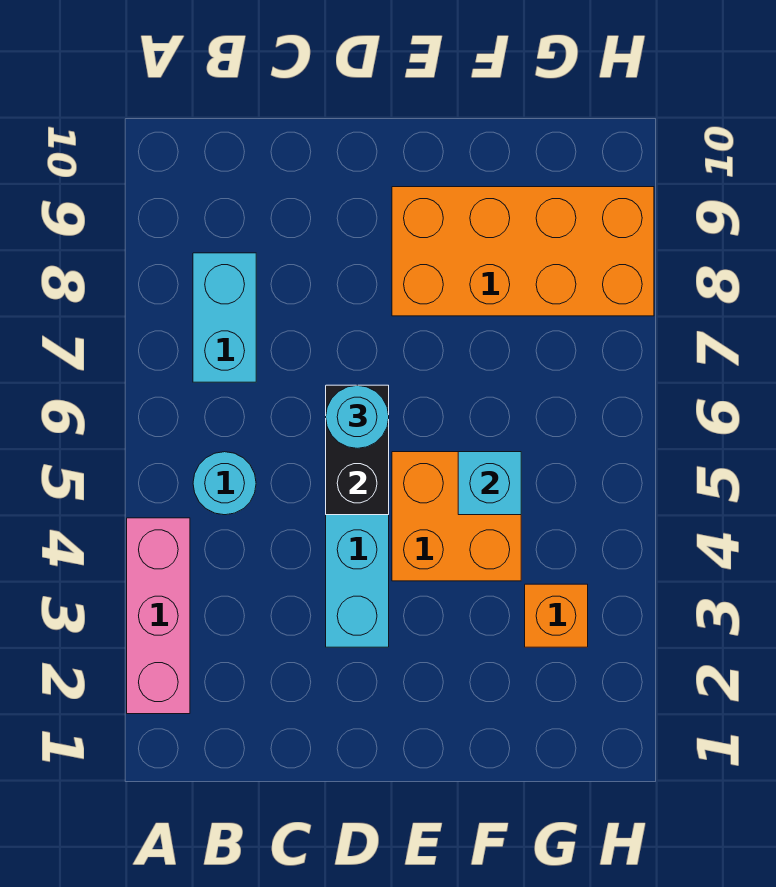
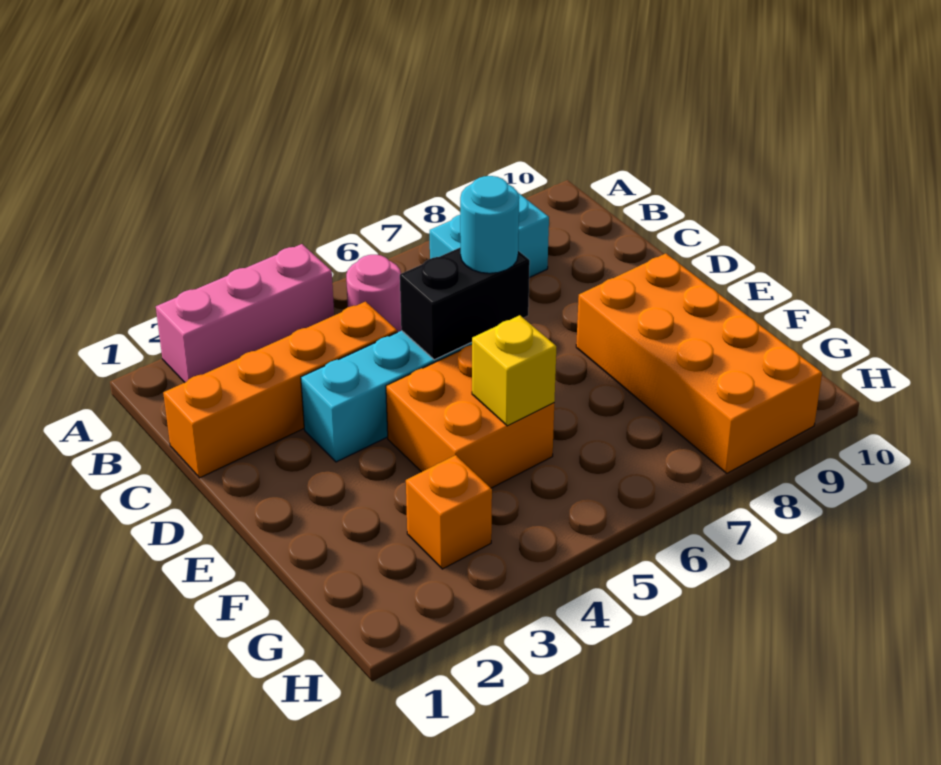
cyan 1x1 round brick [193,452,256,515] -> pink 1x1 round brick [346,255,402,332]
none -> orange 1x4 brick [163,302,397,478]
cyan 1x1 brick [458,452,521,515] -> yellow 1x1 brick [472,315,556,426]

